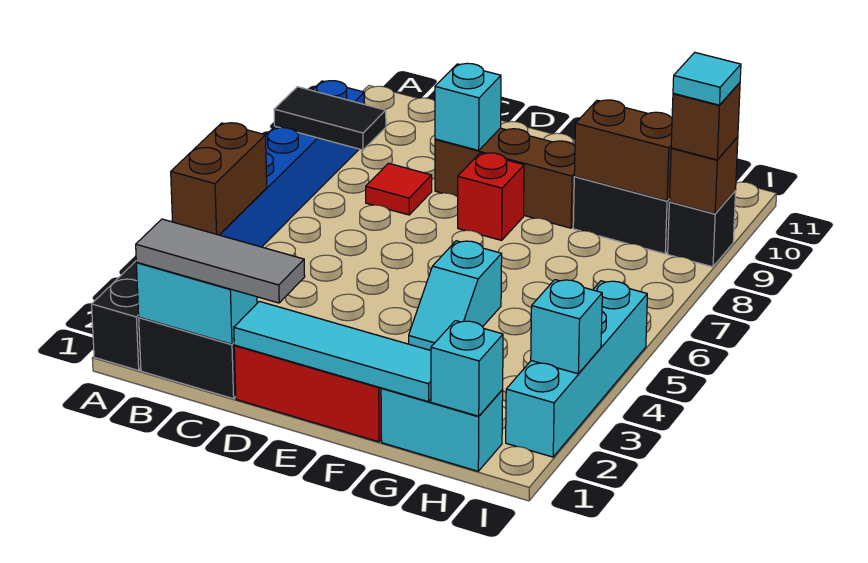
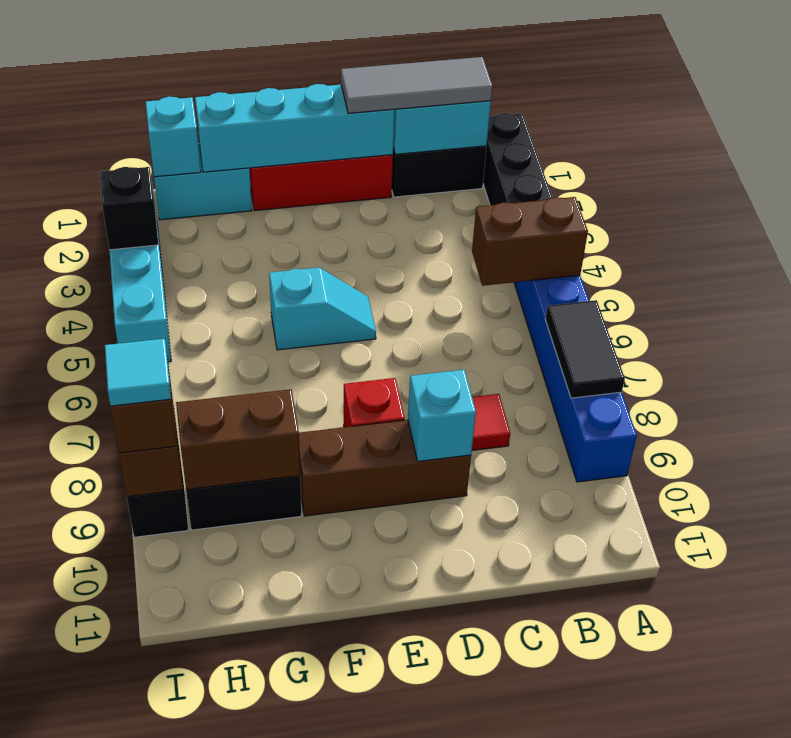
brown 1x2 brick [171,123,267,235] -> brown 1x2 brick turned to [472,197,588,286]
black 1x2 tile [274,87,386,150] -> black 1x2 tile turned to [545,300,625,398]
cyan 1x4 tile [234,301,431,402] -> cyan 1x4 brick [195,84,395,172]
cyan 1x2 slope [409,241,502,350] -> cyan 1x2 slope turned to [269,267,376,350]
cyan 1x1 brick [531,280,602,374] -> black 1x1 brick [100,167,158,250]

